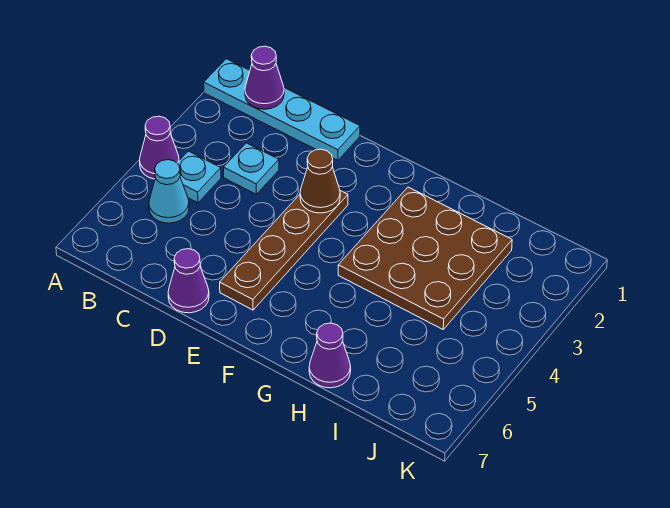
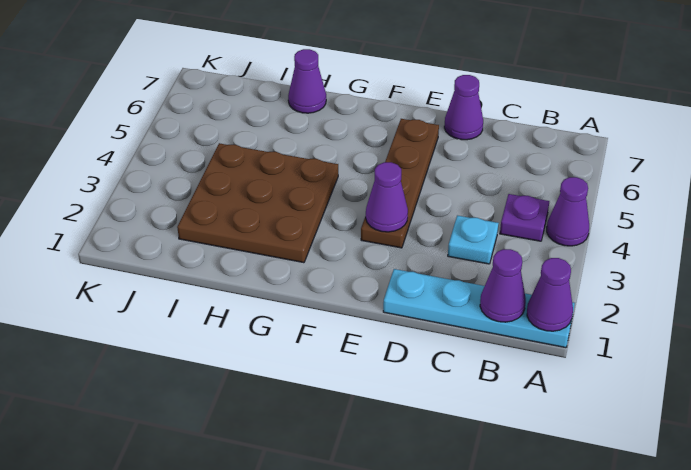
none -> purple 1x1 cone [527,258,573,331]
cyan 1x1 plate [177,151,221,203] -> purple 1x1 plate [500,194,549,241]
cyan 1x1 cone [149,160,189,223] -> none
brown 1x1 cone [300,149,340,213] -> purple 1x1 cone [366,162,408,232]

